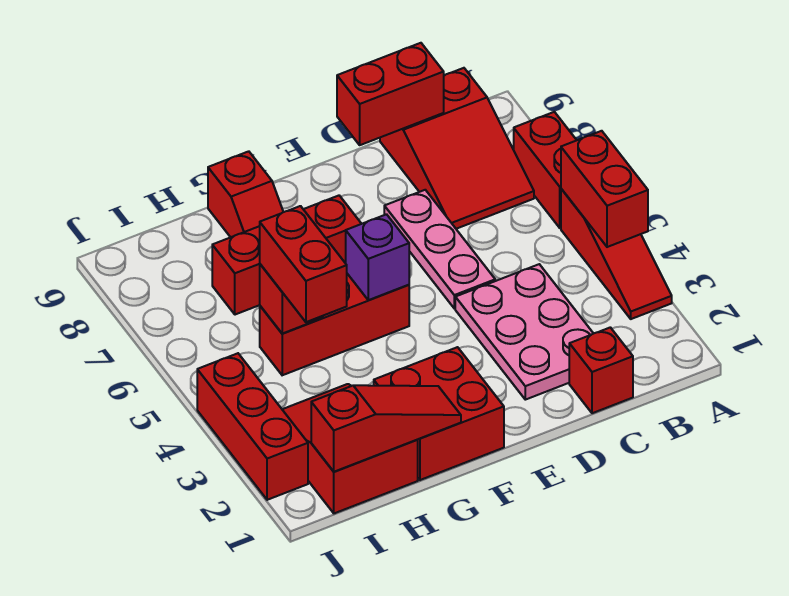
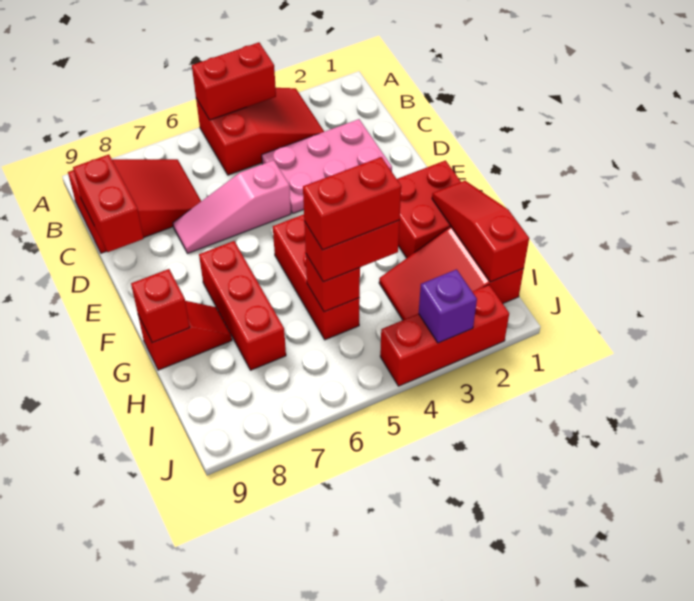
red 1x3 slope [561,189,672,319] -> red 2x3 slope [196,88,324,175]
red 1x2 brick [514,112,577,228] -> red 1x2 brick moved to [303,157,401,250]
red 1x1 brick [569,327,633,413] -> red 1x1 brick moved to [131,269,190,343]
pink 1x3 plate [384,190,495,309] -> pink 1x3 slope [173,160,291,254]
purple 1x1 brick [346,214,409,300] -> purple 1x1 brick moved to [419,269,477,343]

